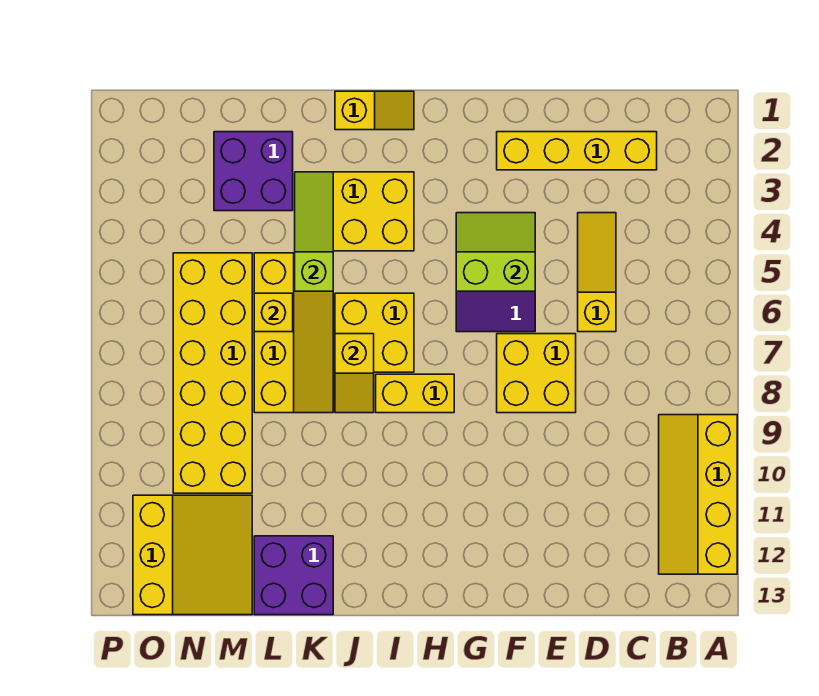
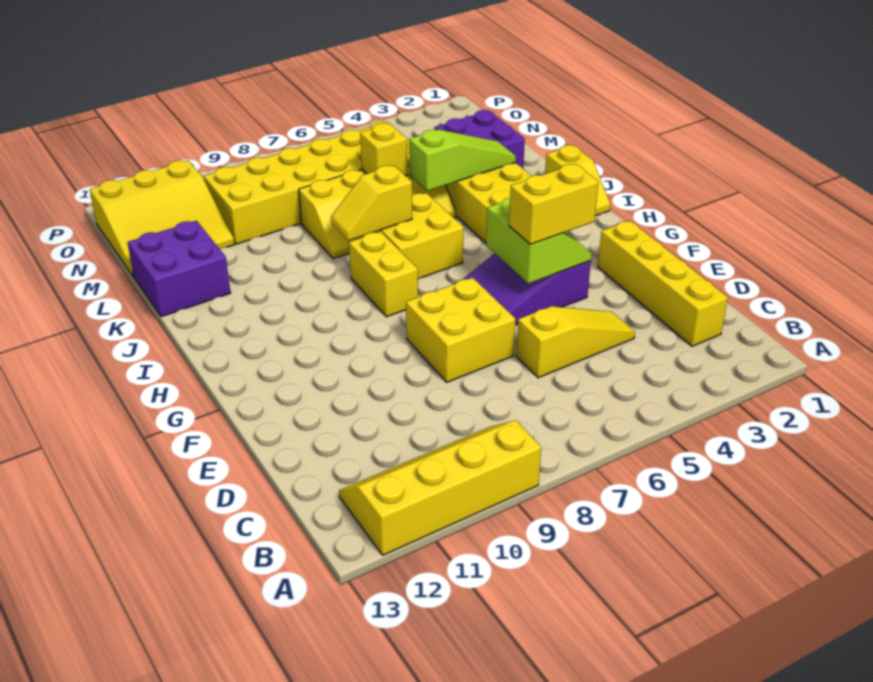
none -> yellow 1x2 brick [509,164,598,245]

